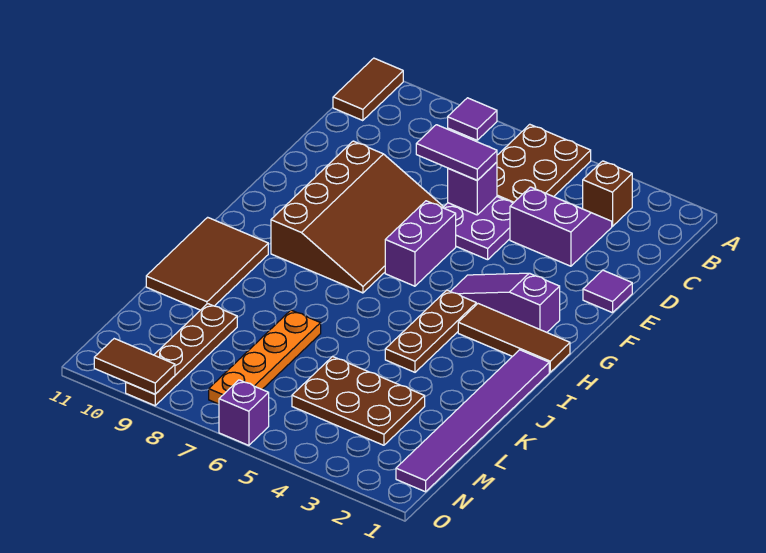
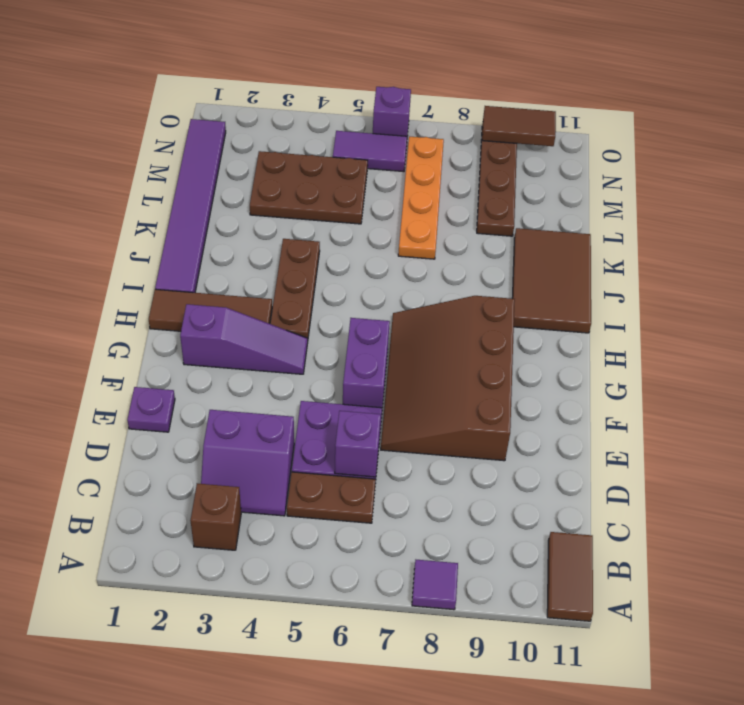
brown 2x3 plate [497,124,591,203] -> brown 1x2 plate [287,472,376,523]
purple 1x2 tile [416,125,497,180] -> purple 1x2 tile moved to [333,131,407,172]
purple 1x1 tile [583,270,632,313] -> purple 1x1 plate [127,387,175,432]

